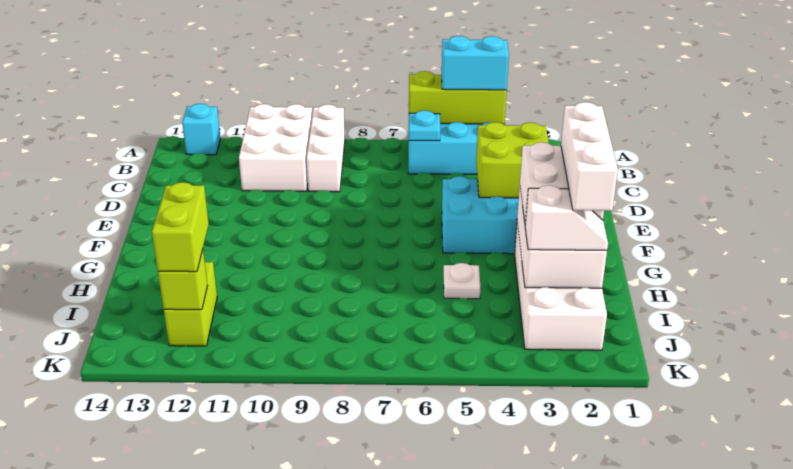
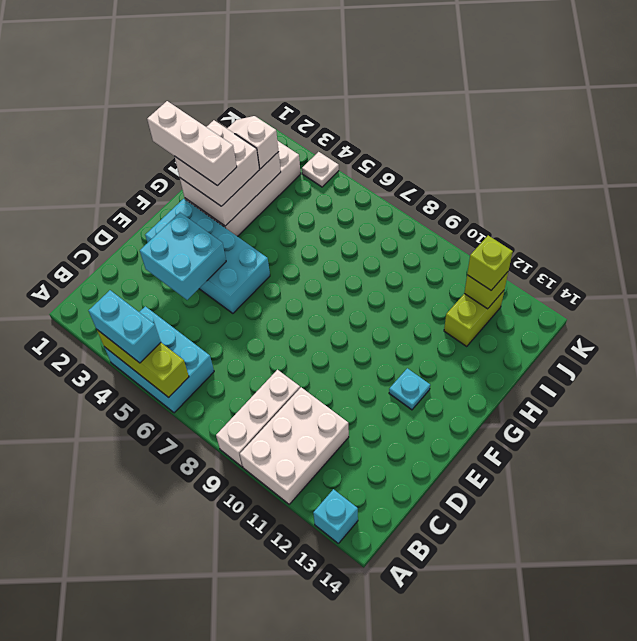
cyan 1x1 plate [408,110,440,141] -> cyan 1x1 plate moved to [389,368,430,410]
lime 2x2 brick [476,122,549,198] -> cyan 2x2 brick [140,213,226,300]
white 1x3 brick [561,102,618,211] -> white 1x3 brick turned to [147,101,237,186]
white 1x1 plate [444,263,480,299] -> white 1x1 plate moved to [302,152,339,187]
lime 1x2 brick [152,182,209,272] -> lime 1x1 brick [467,236,513,290]

